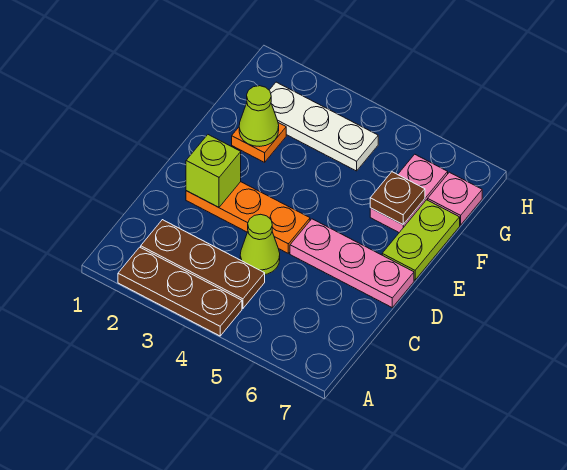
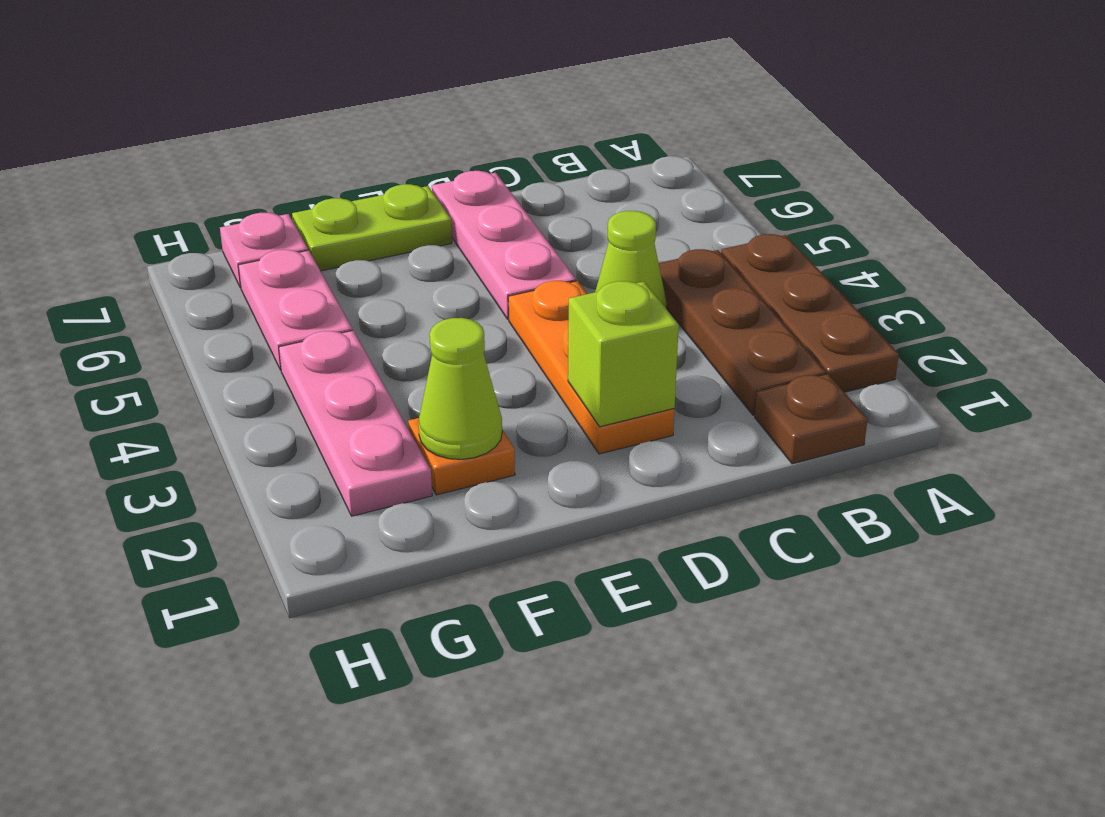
pink 1x2 plate [370,154,448,232] -> pink 1x2 plate turned to [238,250,353,370]
brown 1x1 plate [370,172,425,225] -> brown 1x1 plate moved to [755,374,868,464]
white 1x3 plate [269,82,378,171] -> pink 1x3 plate [279,331,432,516]

